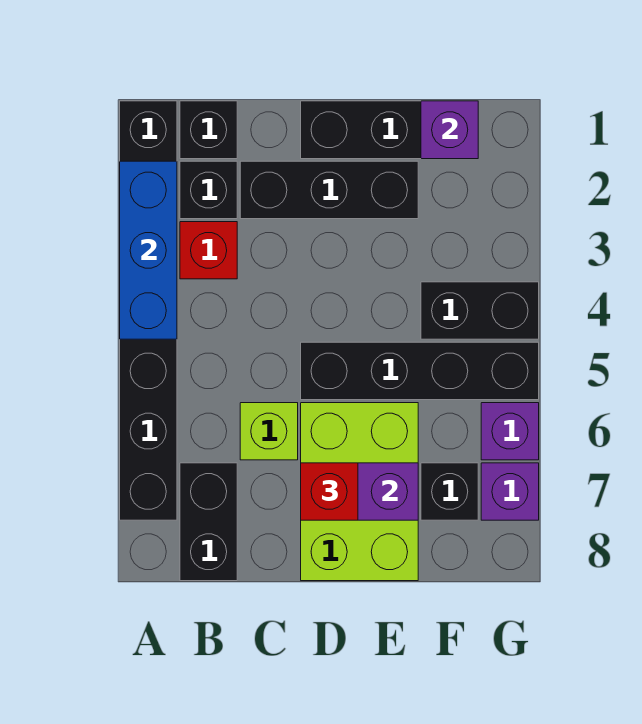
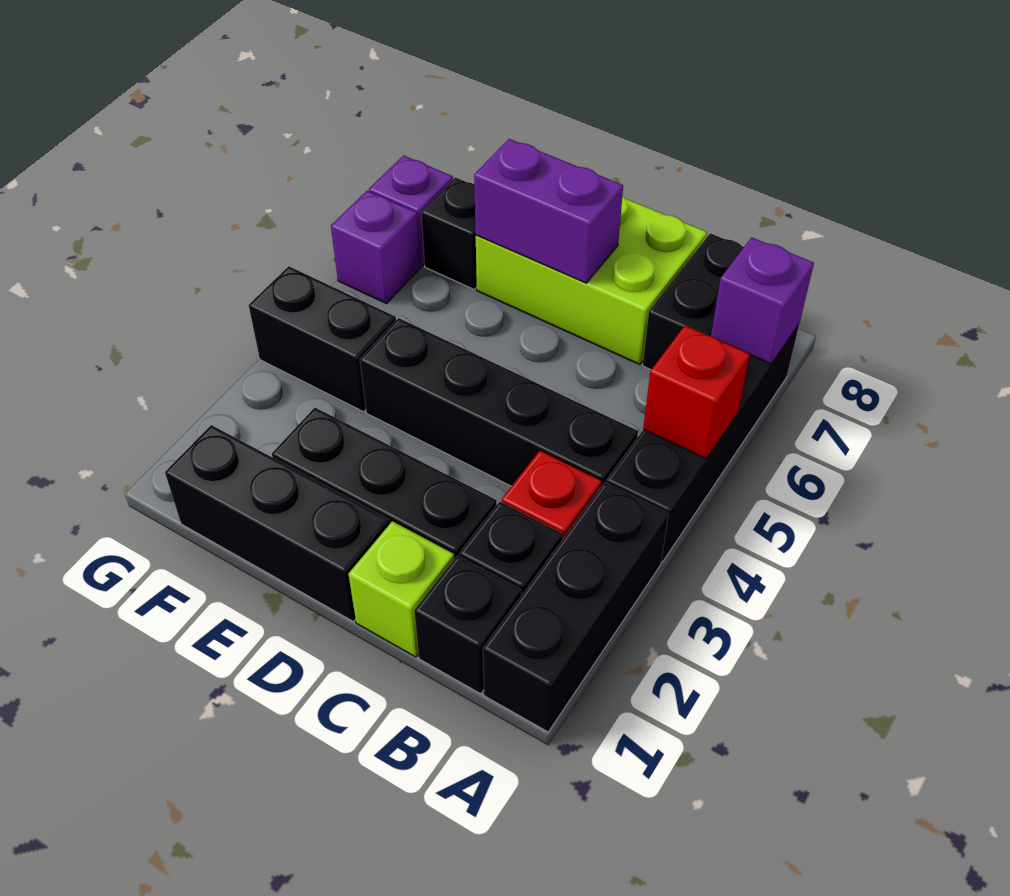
blue 1x3 brick [120,161,177,339] -> none
lime 1x1 brick [240,403,298,460] -> lime 1x1 brick moved to [348,521,454,657]
black 1x4 brick [301,342,539,400] -> black 1x4 brick moved to [360,318,638,487]
lime 2x3 brick [301,403,418,581] -> lime 2x3 brick turned to [476,196,707,364]
red 1x1 brick [301,463,358,520] -> red 1x1 brick moved to [643,326,750,459]
purple 1x1 brick [421,101,478,159] -> purple 1x1 brick moved to [711,237,814,364]

